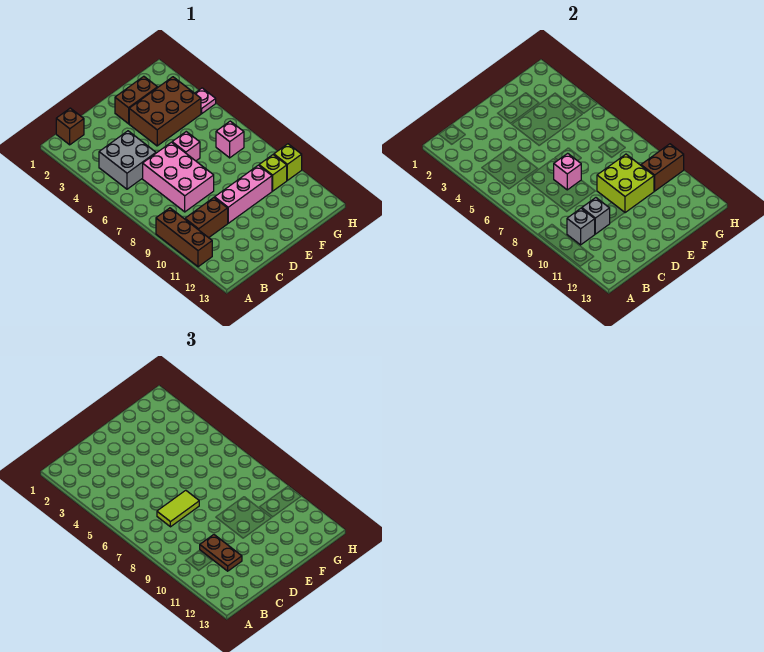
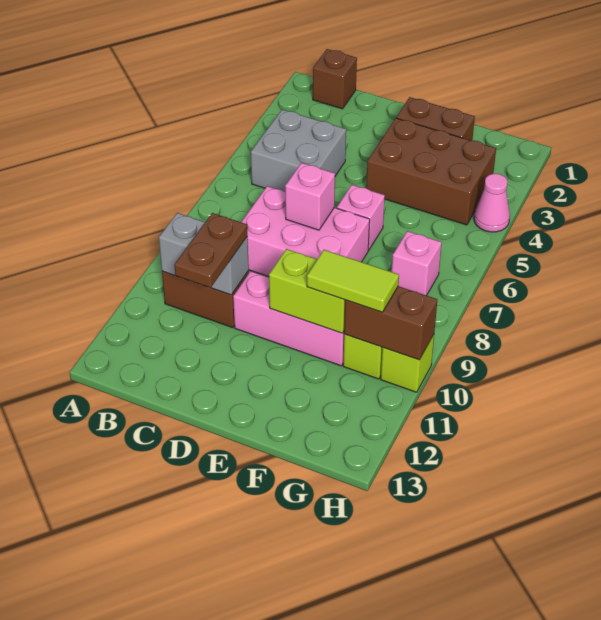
brown 1x3 brick [156,208,212,267] -> none
pink 2x3 brick [143,142,214,212] -> pink 2x3 brick turned to [242,186,370,277]
lime 1x2 tile [157,490,199,527] -> lime 1x2 tile moved to [307,250,399,312]
lime 2x2 brick [597,154,654,213] -> lime 1x2 brick [269,249,345,333]
pink 1x1 plate [195,88,216,114] -> pink 1x1 cone [474,174,510,232]

